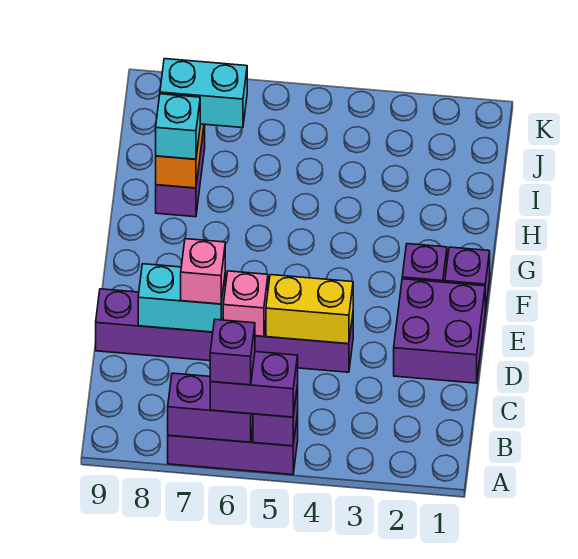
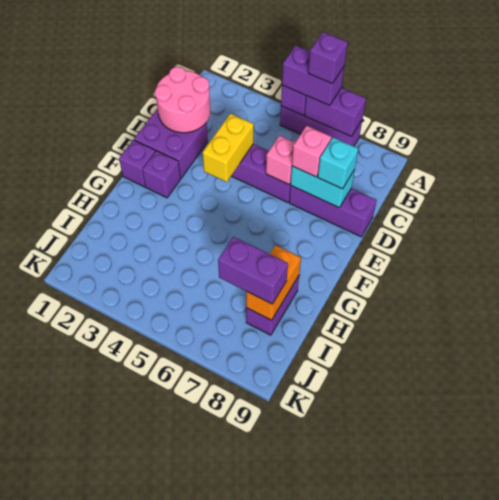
none -> pink 2x2 round brick [155,67,210,133]
yellow 1x2 brick [266,275,353,344] -> yellow 1x2 brick turned to [203,114,254,182]
cyan 1x1 brick [156,94,200,159] -> cyan 1x1 brick moved to [318,137,358,189]
cyan 1x2 brick [160,59,247,128] -> purple 1x2 brick [218,237,288,304]

